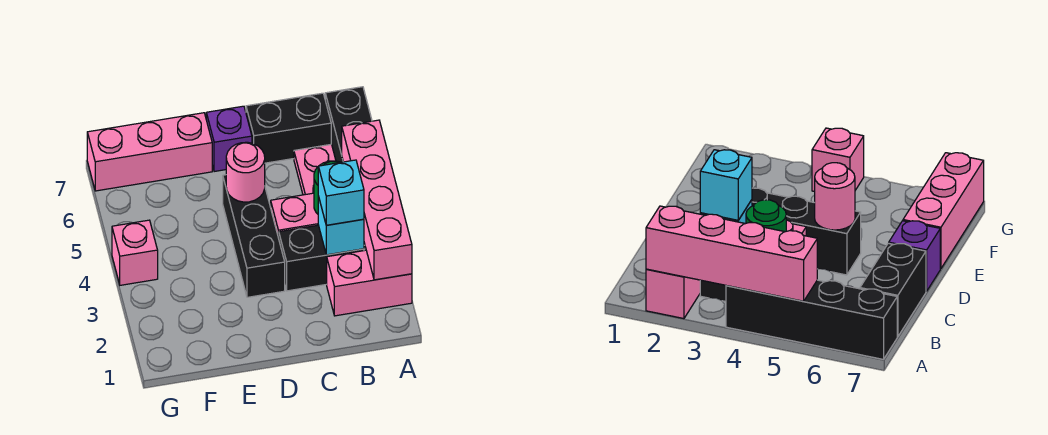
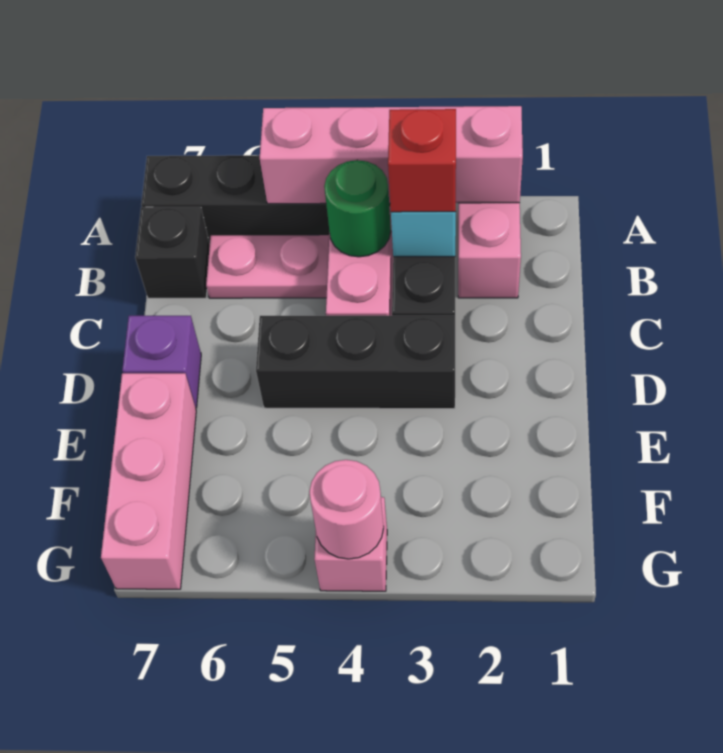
cyan 1x1 brick [318,160,364,225] -> red 1x1 brick [388,109,456,212]
black 1x2 brick [246,93,331,163] -> black 1x1 brick [135,207,210,298]
pink 1x1 round brick [226,142,265,202] -> pink 1x1 round brick moved to [309,460,384,559]

